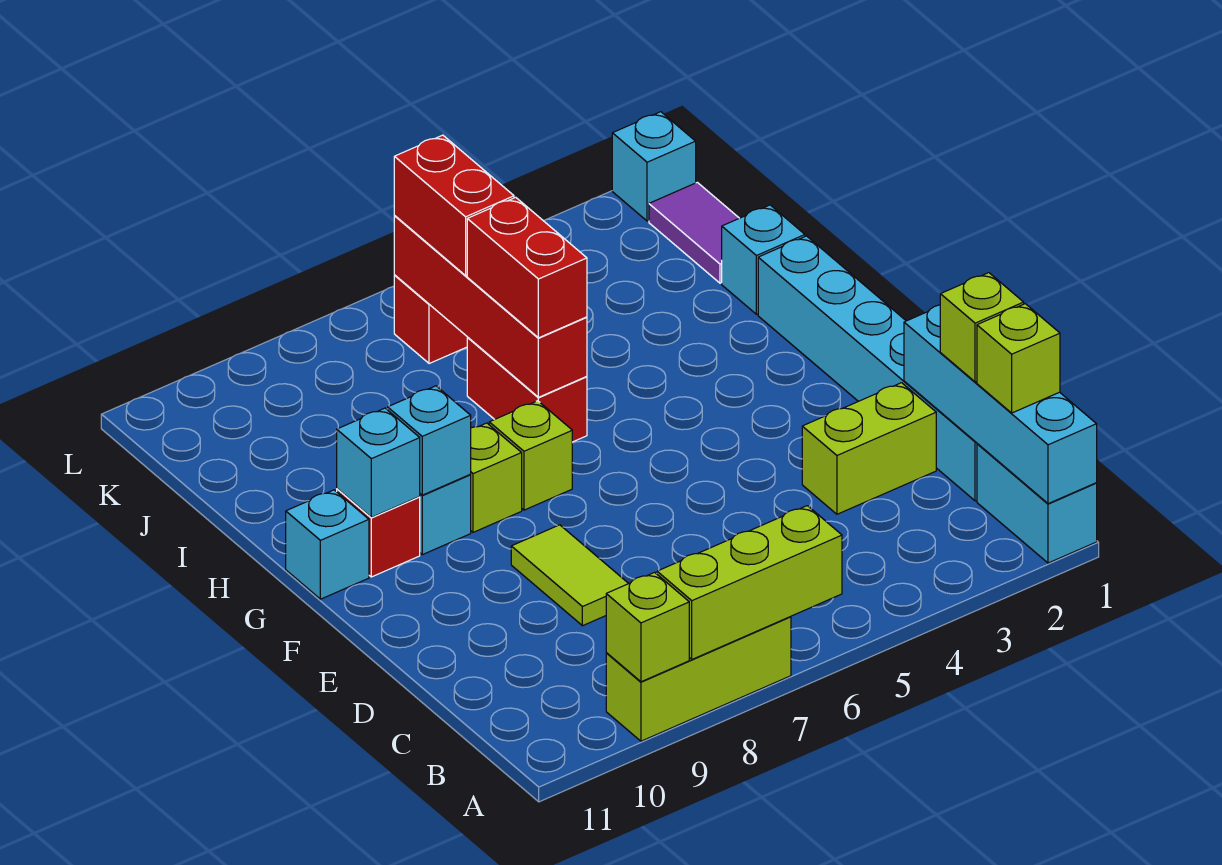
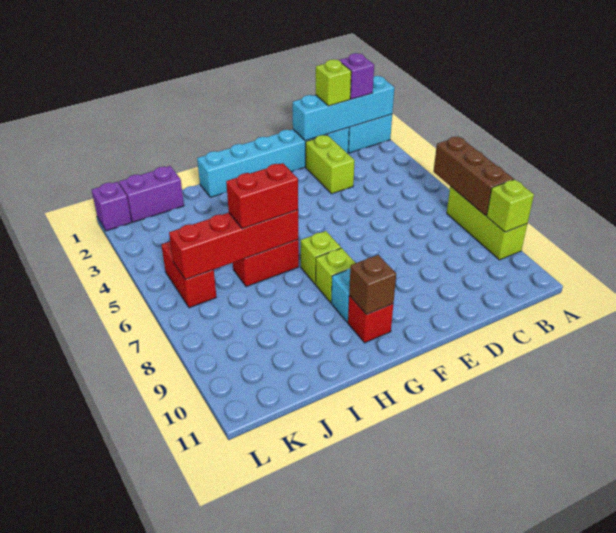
lime 1x3 brick [657,506,842,659] -> brown 1x3 brick [433,136,514,216]
lime 1x1 brick [977,304,1060,413] -> purple 1x1 brick [339,53,374,99]
lime 1x2 tile [511,525,629,626] -> none
cyan 1x1 brick [388,386,471,495] -> none
cyan 1x1 brick [337,408,420,517] -> brown 1x1 brick [349,255,396,314]
cyan 1x1 brick [286,490,369,599] -> none
cyan 1x1 brick [722,205,805,314] -> none
purple 1x2 tile [649,182,739,283] -> purple 1x2 brick [119,166,184,222]
red 1x2 brick [394,135,514,276] -> none
cyan 1x1 brick [612,112,696,221] -> purple 1x1 brick [92,182,132,231]

